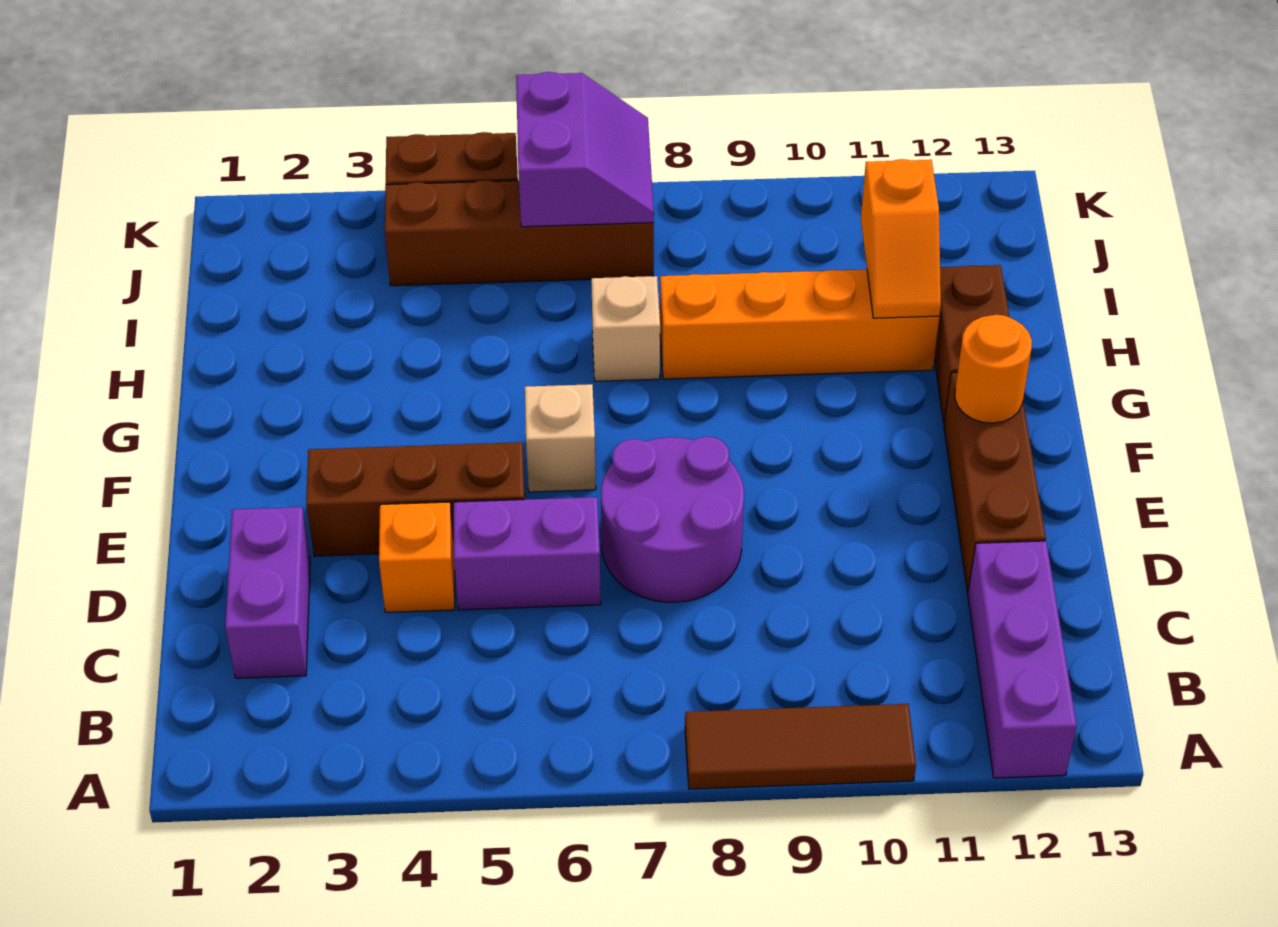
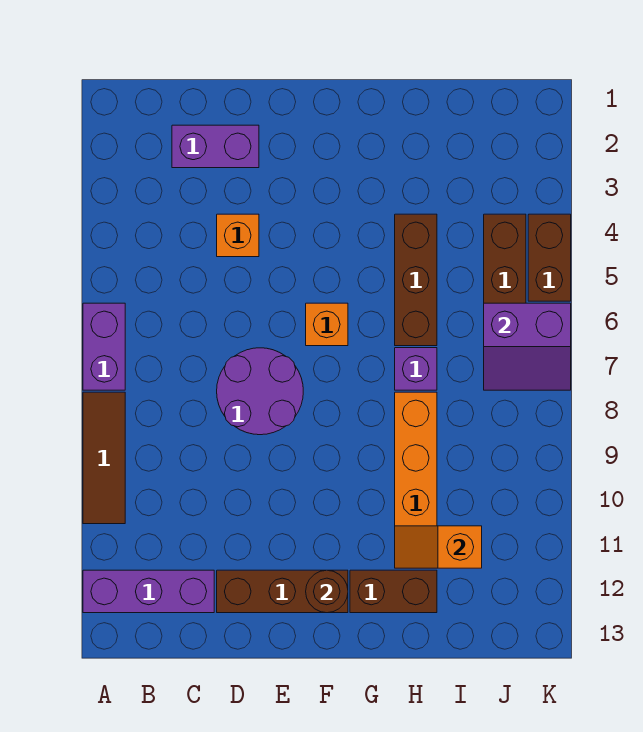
purple 1x2 brick [454,497,601,610] -> purple 1x2 brick moved to [83,303,125,390]
brown 1x3 brick [306,442,525,556] -> brown 1x3 brick moved to [395,214,437,346]
tan 1x1 brick [525,384,596,492] -> orange 1x1 brick [306,303,348,346]
orange 1x1 round brick [955,315,1032,423] -> brown 1x1 round brick [306,570,348,613]
tan 1x1 brick [591,276,660,381] -> purple 1x1 brick [395,348,437,390]

